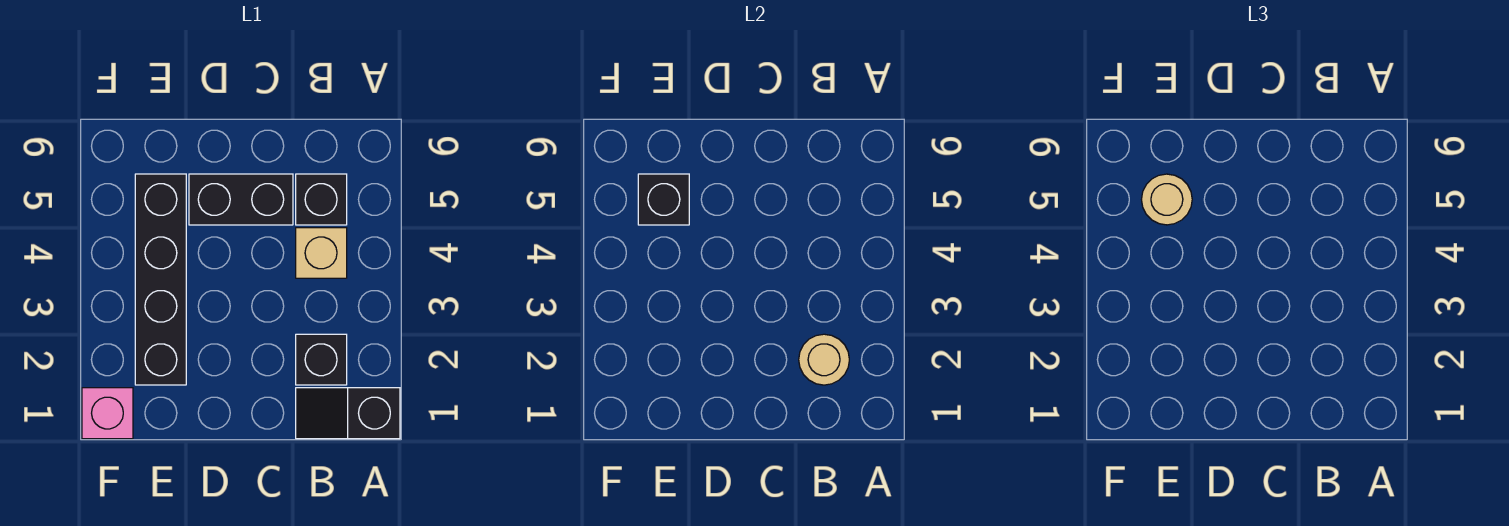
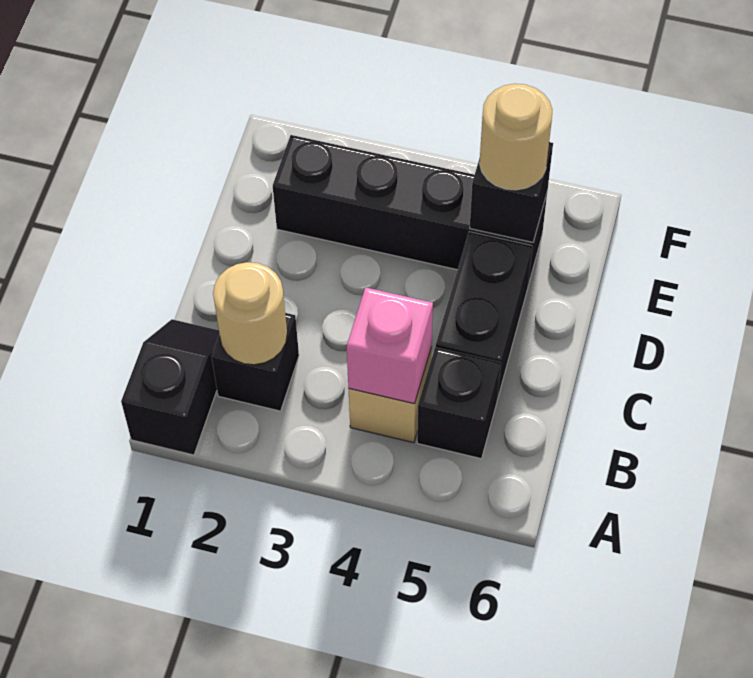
pink 1x1 brick [82,388,133,439] -> pink 1x1 brick moved to [347,287,433,404]

